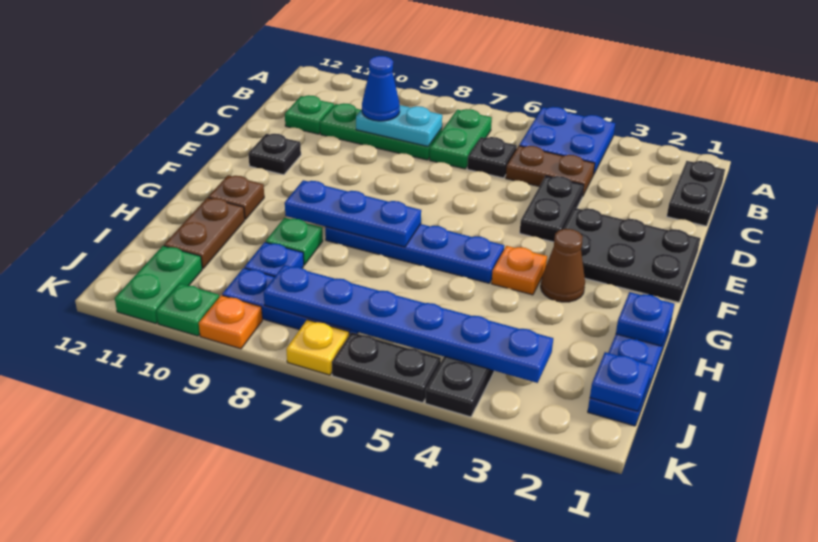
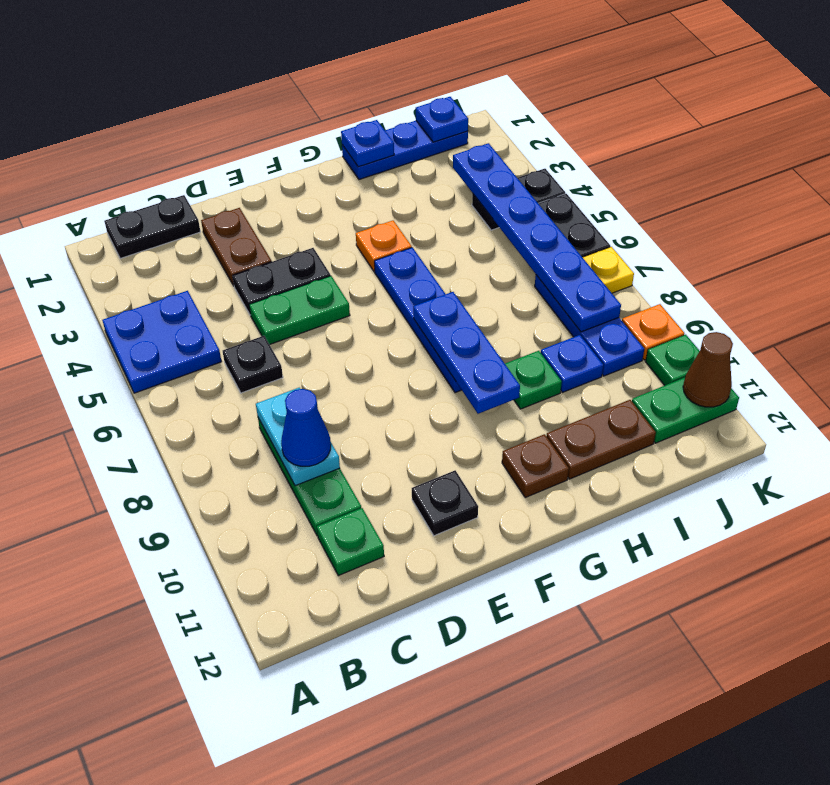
green 1x2 plate [430,109,492,169] -> green 1x2 plate moved to [249,276,350,345]
brown 1x2 plate [506,146,595,196] -> brown 1x2 plate moved to [201,208,272,286]
black 2x3 plate [564,208,700,302] -> none
brown 1x1 cone [541,229,585,302] -> brown 1x1 cone moved to [683,332,733,407]

